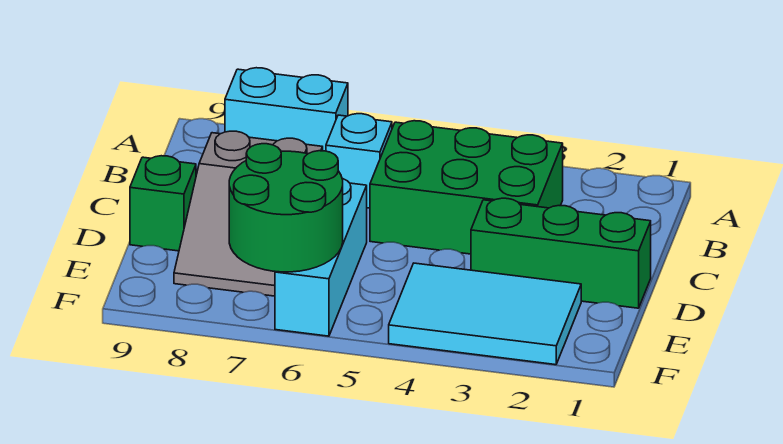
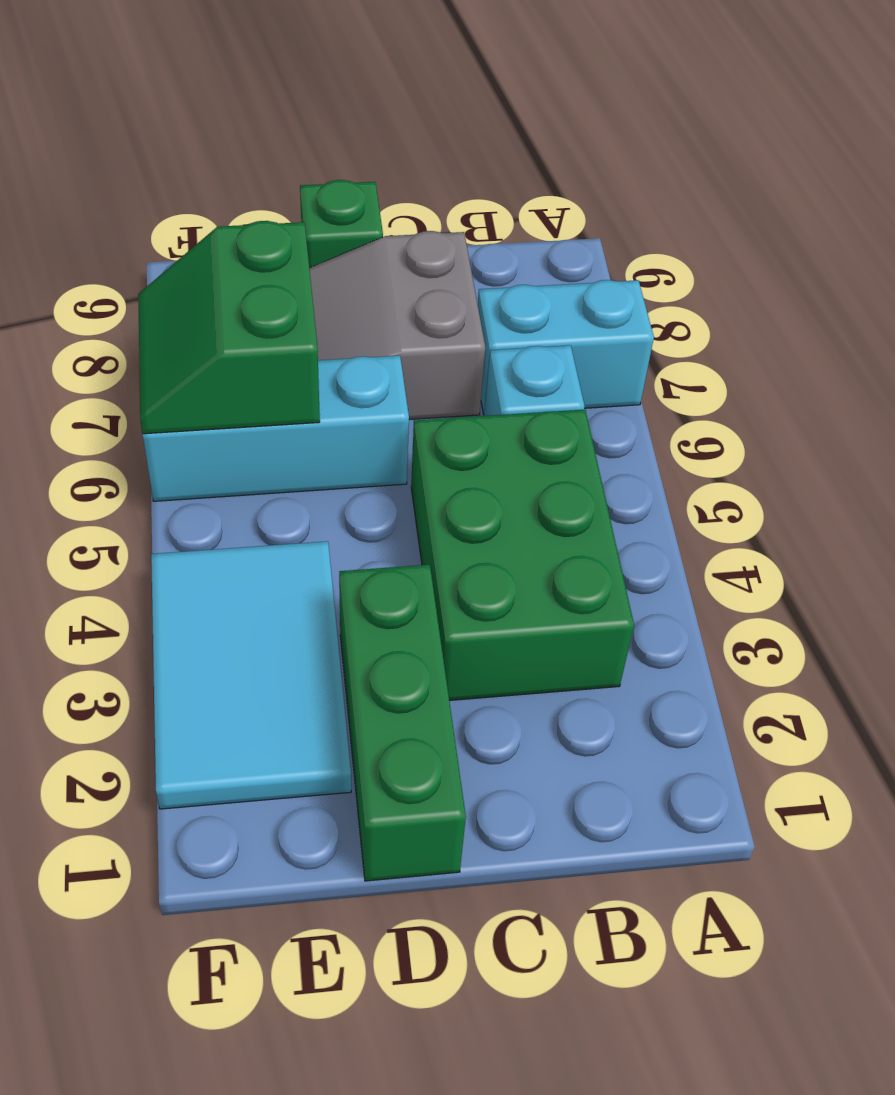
cyan 1x2 brick [225,68,348,151] -> cyan 1x2 brick turned to [478,280,654,414]
green 2x2 round brick [229,144,343,272] -> green 2x2 slope [138,221,320,434]

